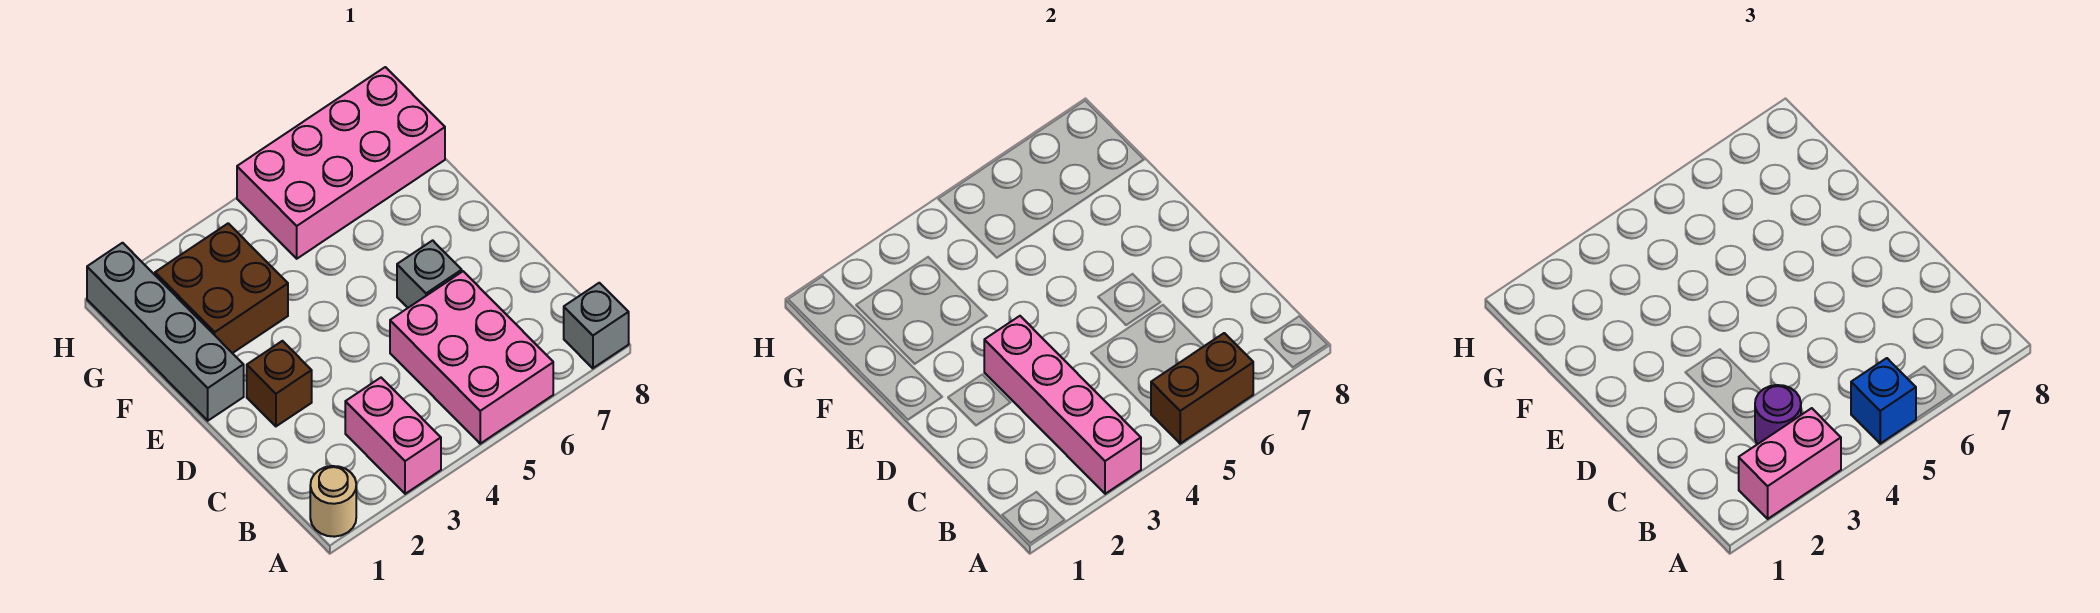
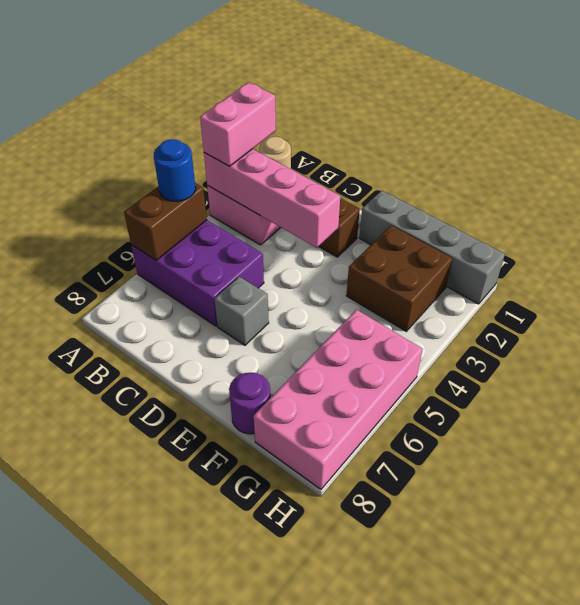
pink 2x3 brick [390,271,553,444] -> purple 2x3 brick [131,220,264,326]
blue 1x1 brick [1851,358,1916,444] -> blue 1x1 round brick [154,139,196,201]
grey 1x1 brick [564,283,629,368] -> none
purple 1x1 round brick [1755,385,1801,444] -> purple 1x1 round brick moved to [229,372,271,434]

